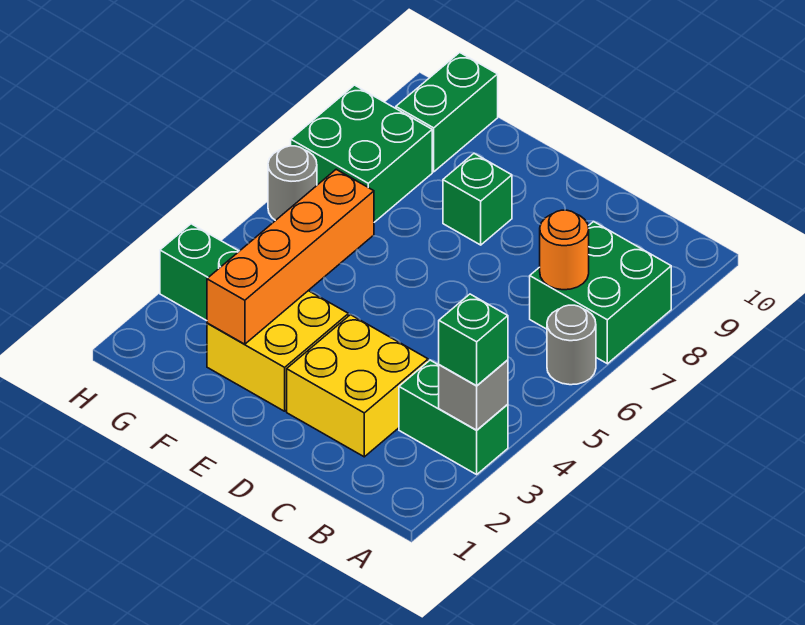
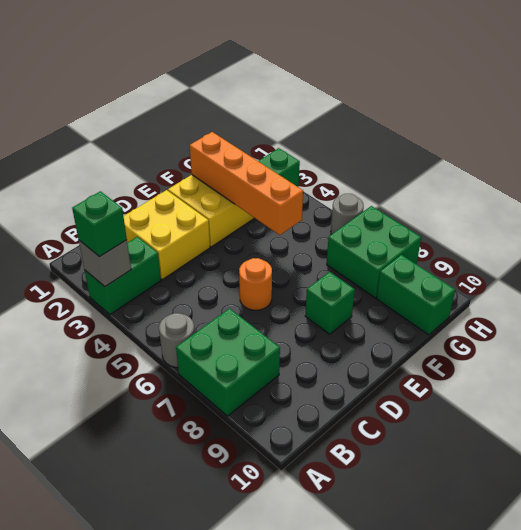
orange 1x1 round brick [540,210,589,290] -> orange 1x1 round brick moved to [239,258,272,310]

